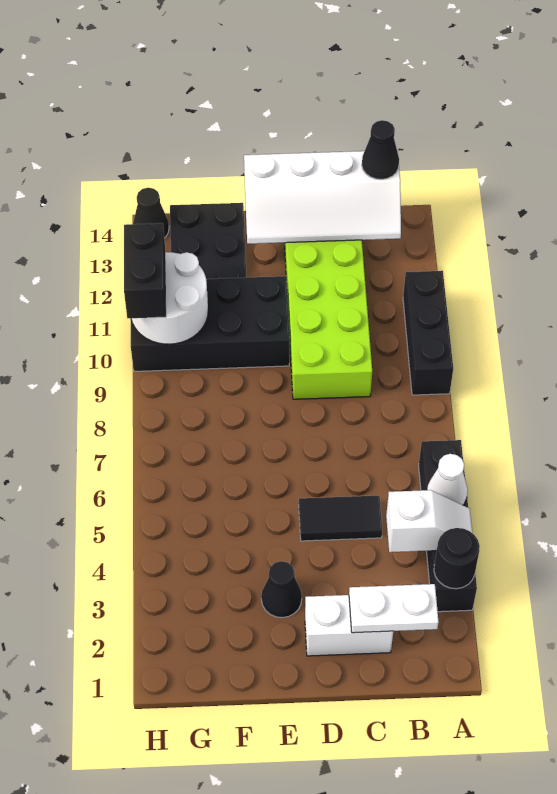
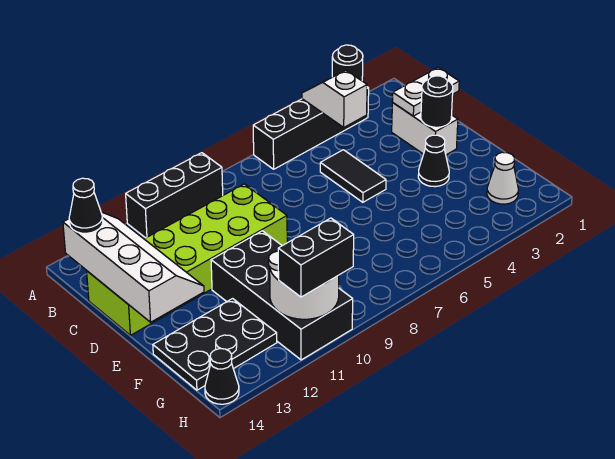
white 1x1 cone [427,454,468,505] -> white 1x1 cone moved to [487,152,518,204]
white 1x2 plate [349,584,439,633] -> white 1x2 plate turned to [392,68,459,116]
none -> black 1x1 round brick [421,76,453,127]

